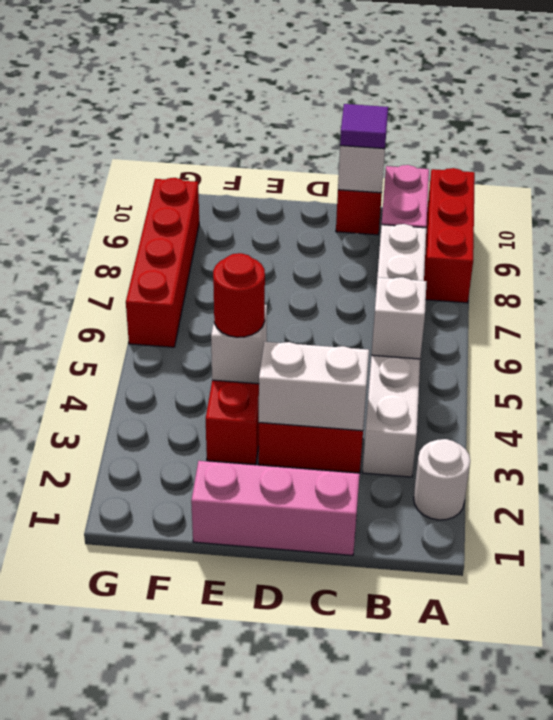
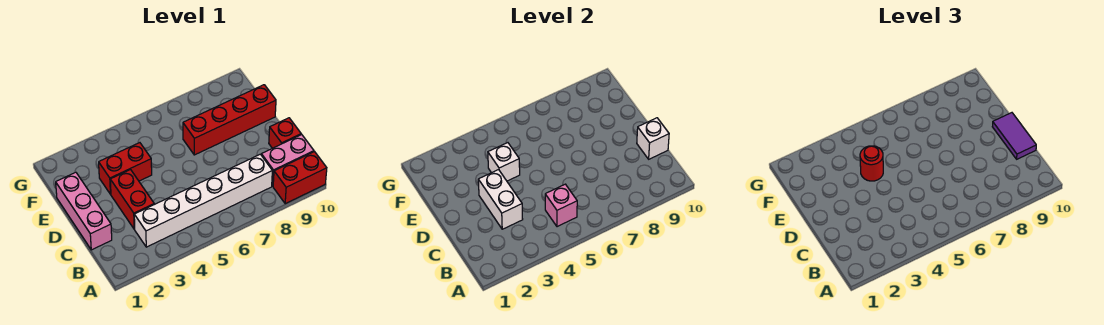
white 1x1 round brick [414,439,470,520] -> none
red 1x3 brick [424,168,475,303] -> red 1x2 brick [273,152,327,204]
white 1x1 brick [371,277,427,359] -> pink 1x1 brick [545,184,577,227]
purple 1x1 tile [340,104,388,149] -> purple 1x2 tile [992,113,1036,159]
red 1x4 brick [126,178,199,347] -> red 1x4 brick moved to [183,85,276,155]

